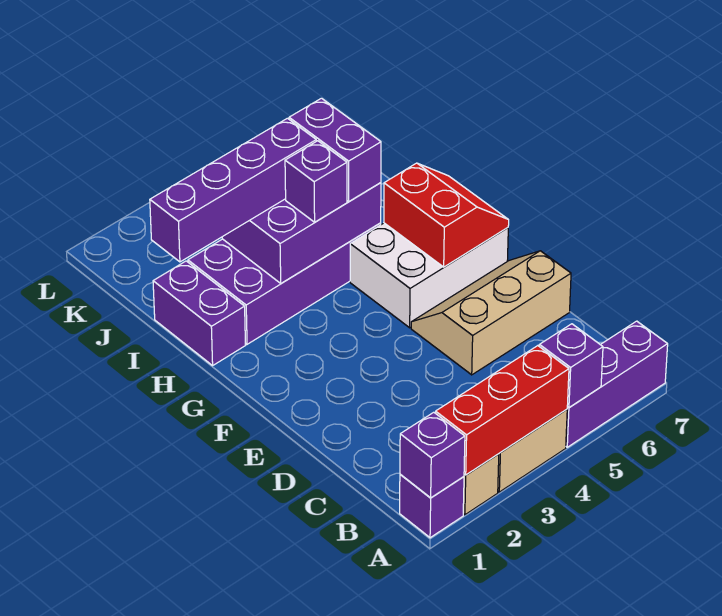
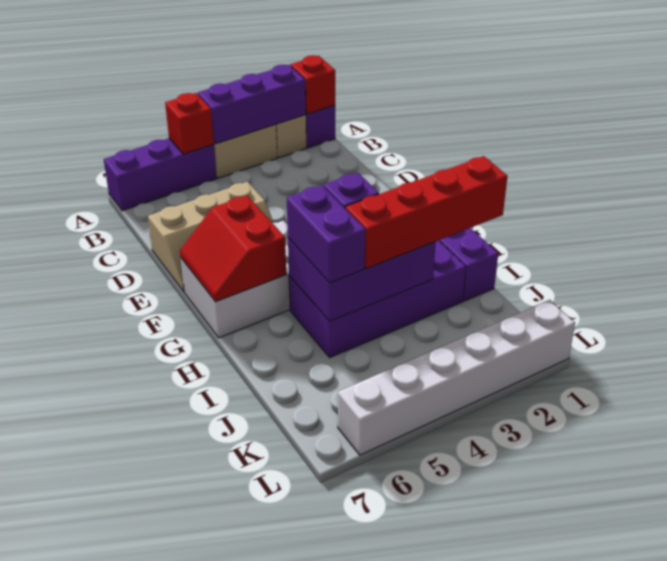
purple 1x1 brick [400,412,465,498] -> red 1x1 brick [290,55,335,114]
red 1x3 brick [436,346,569,475] -> purple 1x3 brick [198,65,306,144]
purple 1x1 brick [539,324,603,407] -> red 1x1 brick [165,93,214,154]
purple 1x4 brick [150,118,316,262] -> red 1x4 brick [345,156,507,268]
none -> white 1x6 brick [338,300,575,455]

